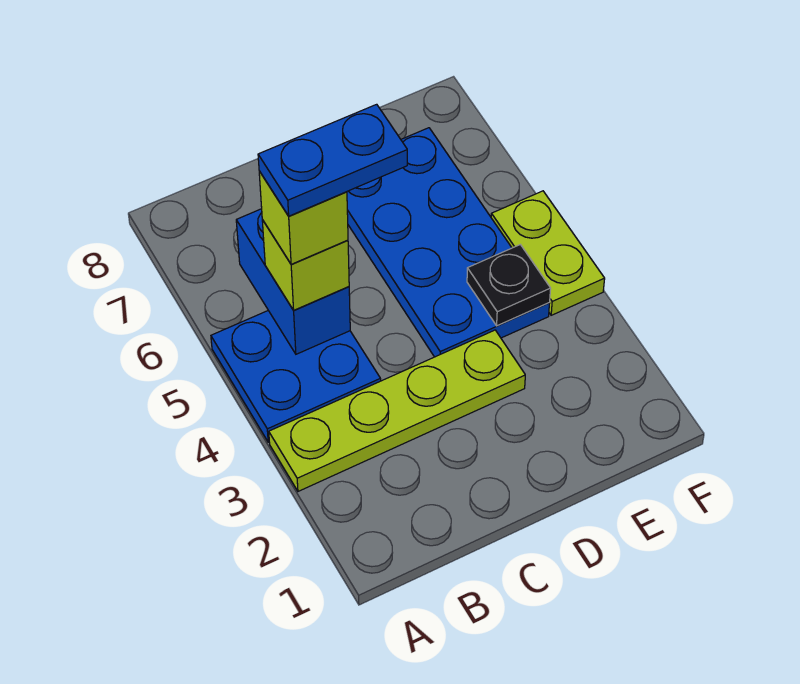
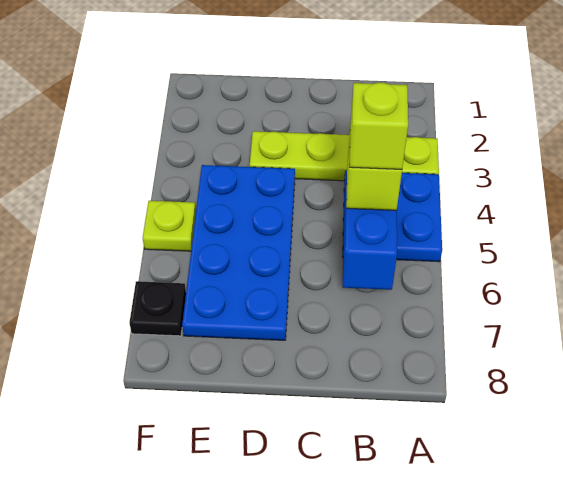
blue 1x2 plate [258,104,407,216] -> none
black 1x1 plate [467,245,551,326] -> black 1x1 plate moved to [129,281,186,336]
lime 1x2 plate [491,191,605,315] -> lime 1x1 plate [143,201,196,251]

